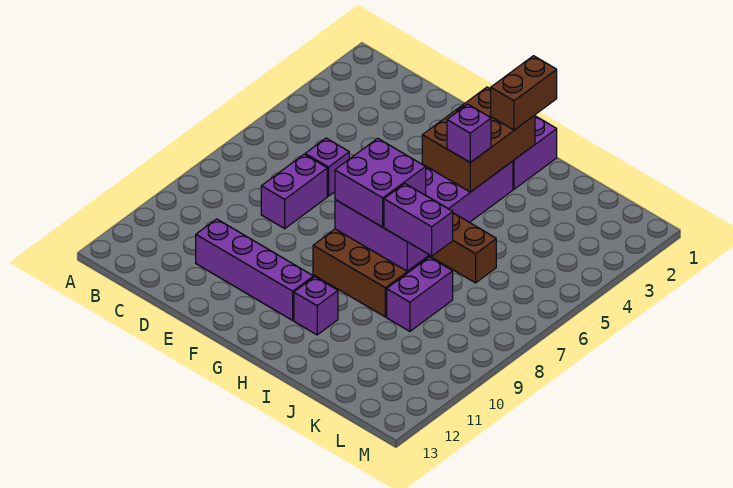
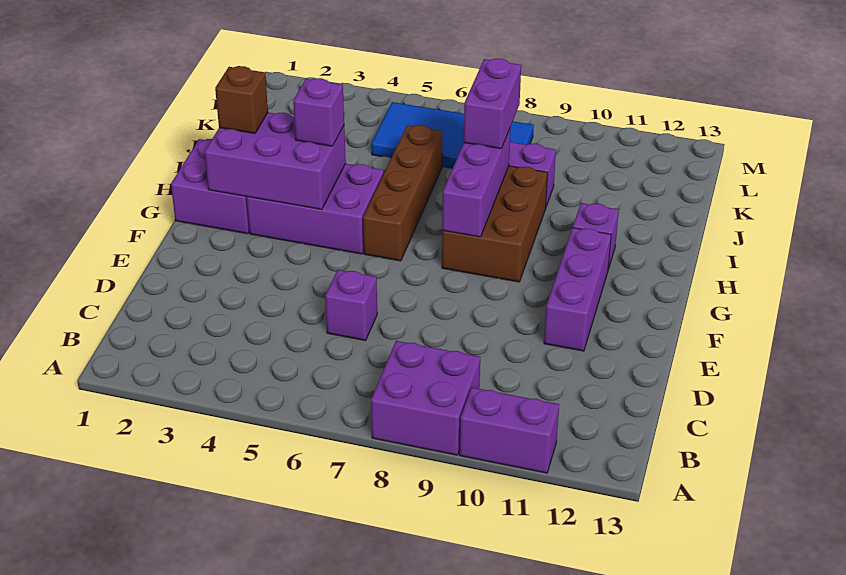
purple 1x2 brick [261,154,327,228] -> purple 1x2 brick moved to [460,388,559,473]
purple 1x4 brick [196,219,313,320] -> purple 1x3 brick [544,228,611,351]
brown 2x3 brick [422,87,535,192] -> purple 2x3 brick [205,113,346,209]
purple 2x2 brick [335,138,426,227] -> purple 2x2 brick moved to [371,341,480,455]
brown 1x2 brick [491,56,557,130] -> brown 1x1 brick [215,66,268,134]
none -> blue 2x4 tile [371,102,534,168]

